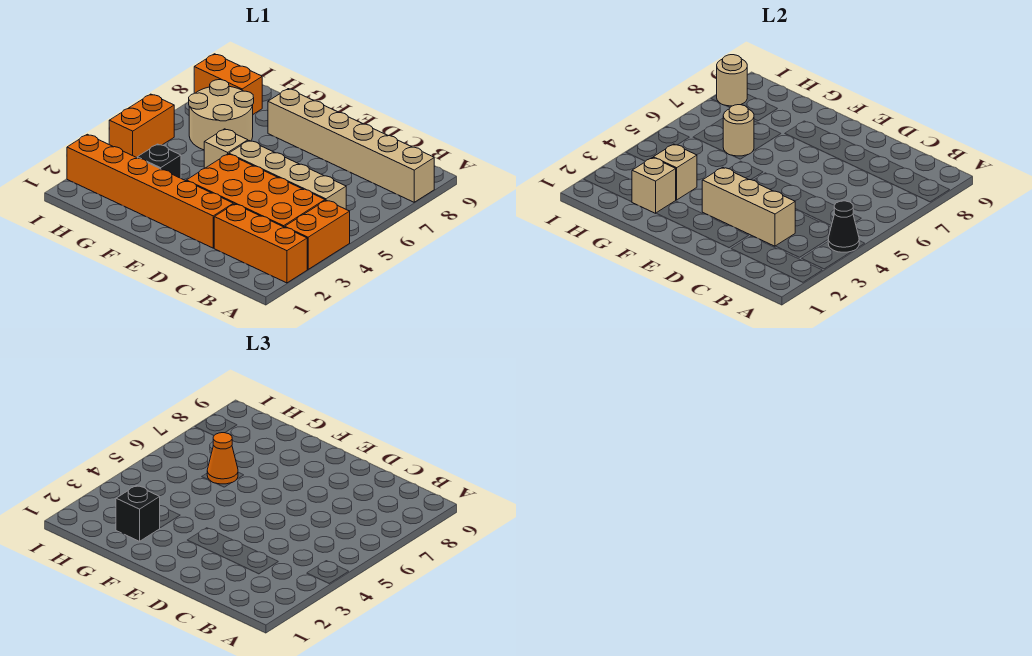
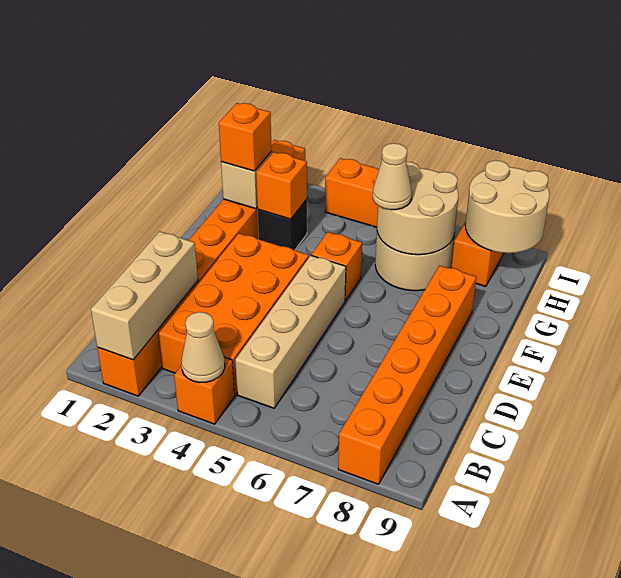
orange 1x2 brick [285,200,350,269] -> orange 1x1 brick [174,357,235,424]
black 1x1 cone [828,201,859,252] -> tan 1x1 cone [181,312,225,383]
tan 1x6 brick [268,89,434,202] -> orange 1x6 brick [338,265,476,484]
tan 1x3 brick [702,167,795,246] -> tan 1x3 brick moved to [91,231,198,360]
tan 1x1 brick [204,129,248,168] -> orange 1x1 brick [311,232,362,301]
black 1x1 brick [116,486,160,541] -> orange 1x1 brick [219,103,272,171]
tan 1x1 brick [653,144,697,200] -> orange 1x1 brick [256,152,307,219]
tan 1x1 round brick [723,105,754,156] -> tan 2x2 round brick [377,162,458,255]
orange 1x1 cone [207,433,238,484] -> tan 1x1 cone [373,143,412,210]
tan 1x1 round brick [717,55,747,106] -> tan 2x2 round brick [465,160,550,253]

